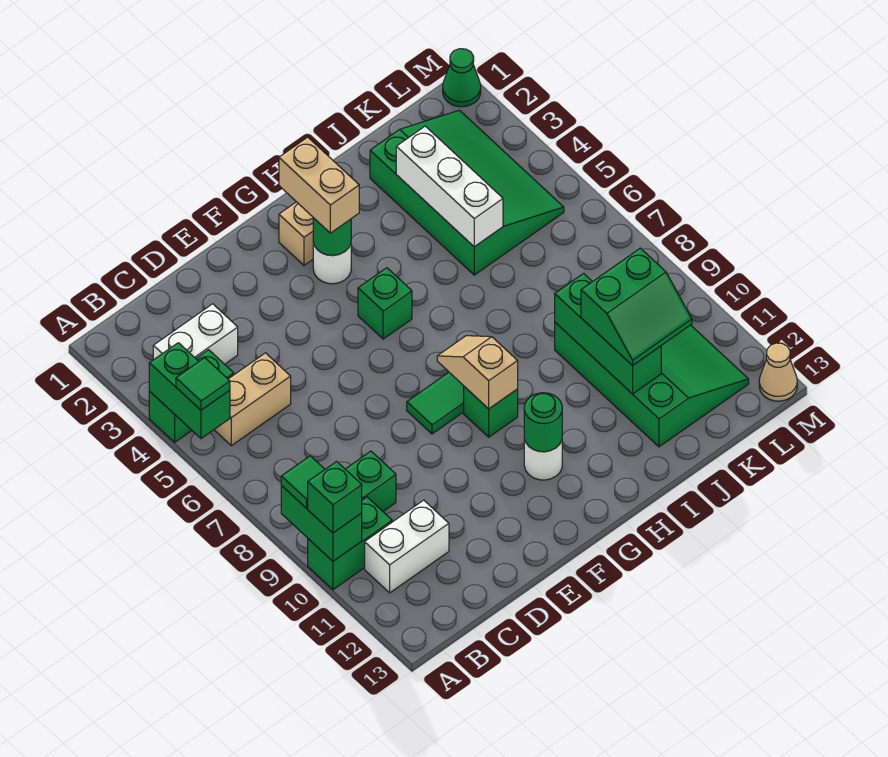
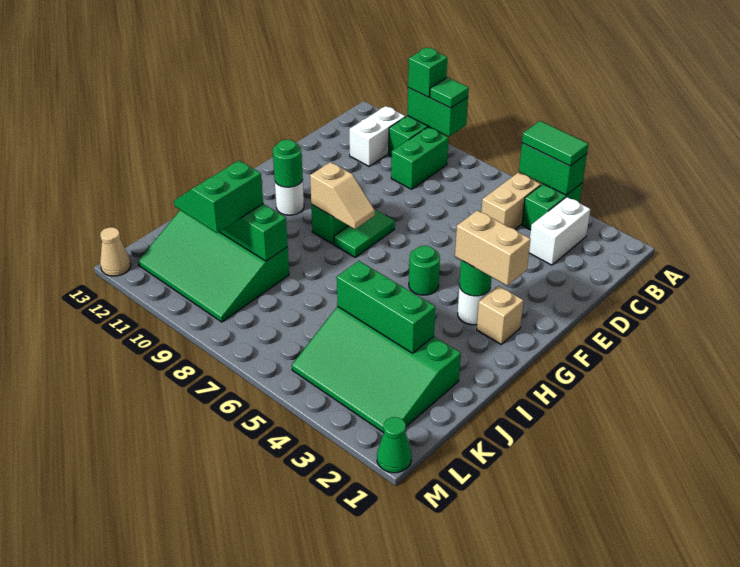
green 1x1 tile [176,358,230,410] -> green 1x2 tile [522,121,588,166]
green 1x1 brick [358,268,412,339] -> green 1x1 round brick [409,246,440,295]
white 1x3 brick [396,126,503,247] -> green 1x3 brick [337,261,435,353]

